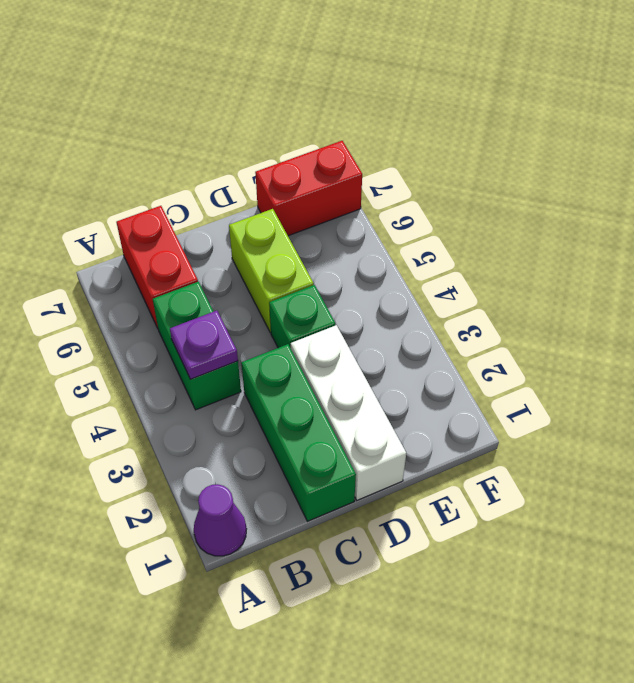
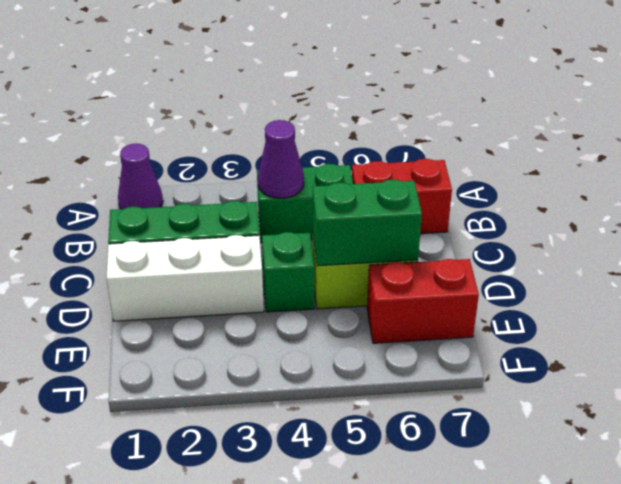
purple 1x1 plate [170,311,238,379] -> purple 1x1 cone [258,120,304,198]
none -> green 1x2 brick [313,180,422,266]
red 1x2 brick [255,141,362,236] -> red 1x2 brick turned to [367,259,479,343]

